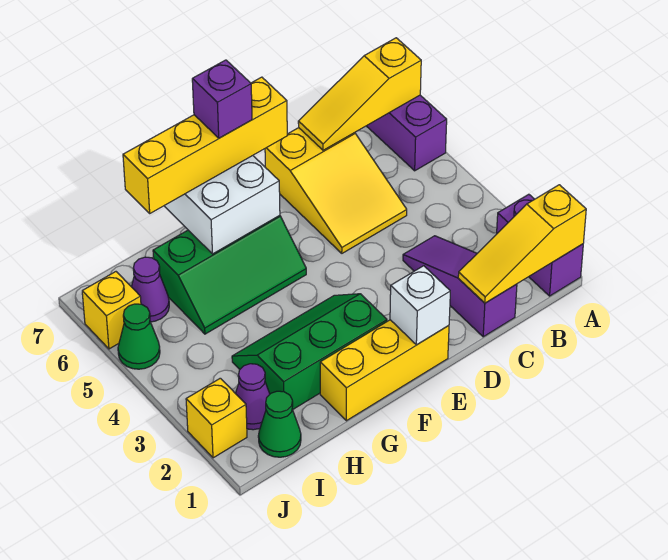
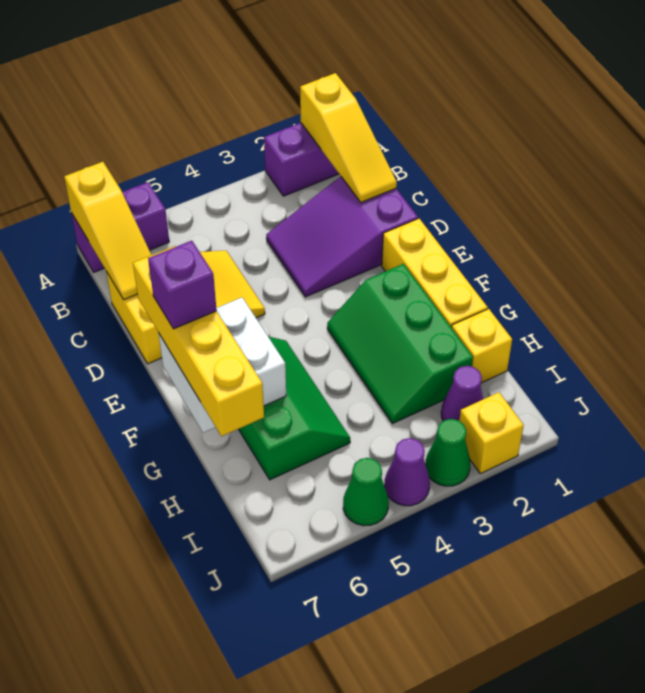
purple 1x3 slope [403,236,517,337] -> purple 2x3 slope [266,177,418,297]
white 1x1 brick [390,266,450,345] -> none
green 1x1 cone [258,391,301,457] -> green 1x1 cone moved to [425,419,470,486]
purple 1x1 cone [132,257,169,322] -> purple 1x1 cone moved to [385,438,430,506]
yellow 1x1 brick [82,272,141,349] -> yellow 1x1 brick moved to [452,309,512,383]

